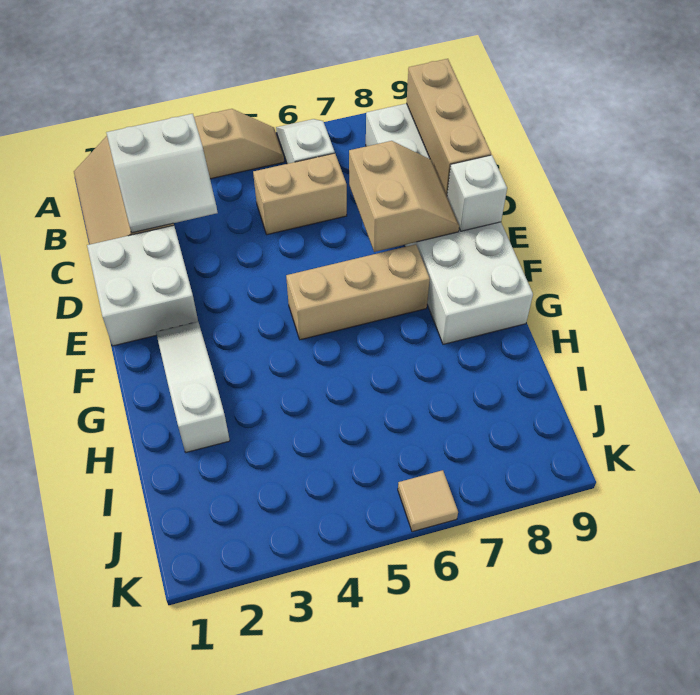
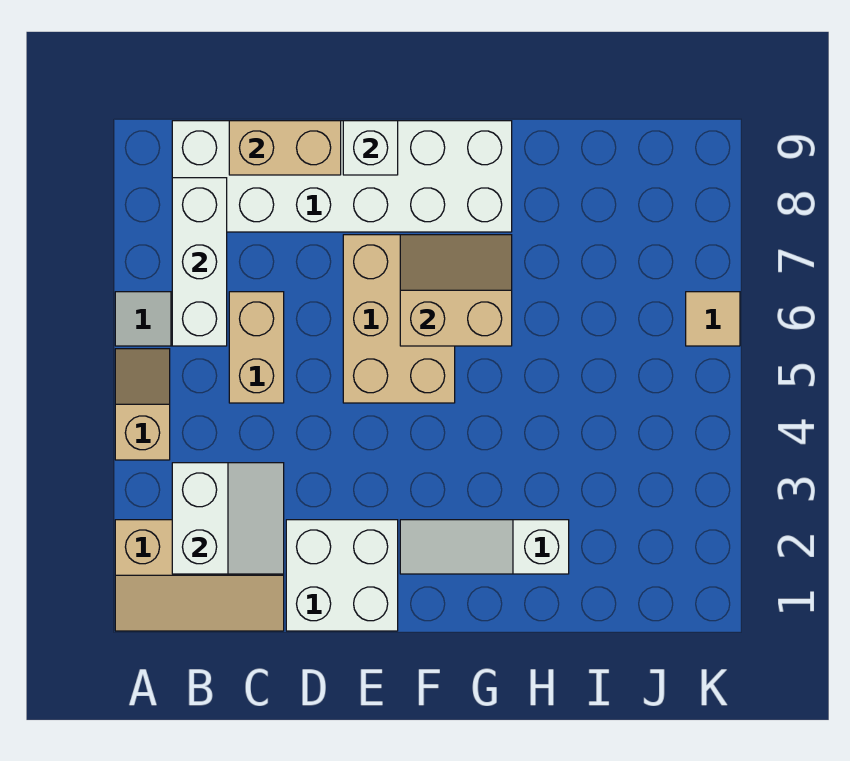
none -> white 1x3 brick [172,178,227,346]
tan 1x3 brick [406,59,491,195] -> tan 1x2 brick [229,121,341,175]
tan 2x2 slope [349,141,459,252] -> tan 2x2 slope moved to [400,235,512,346]
tan 1x3 brick [286,244,430,340] -> tan 2x3 brick [343,235,455,403]

